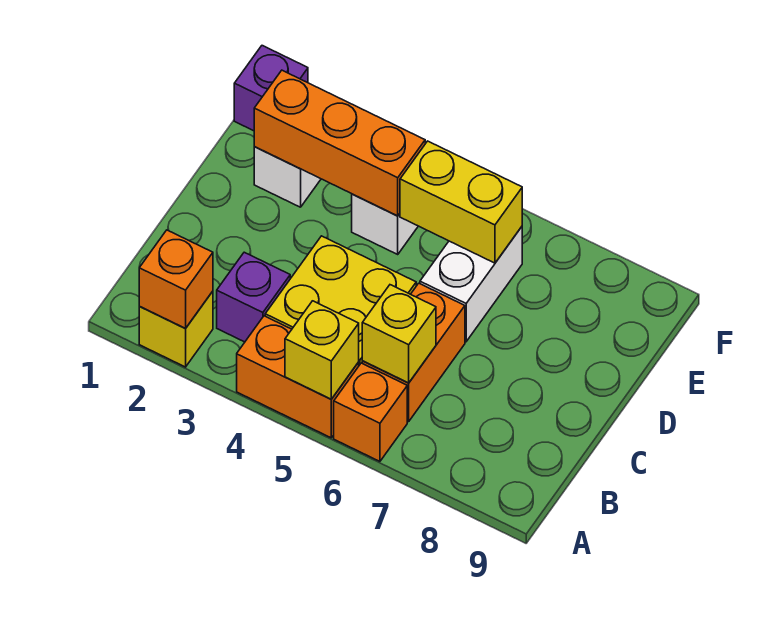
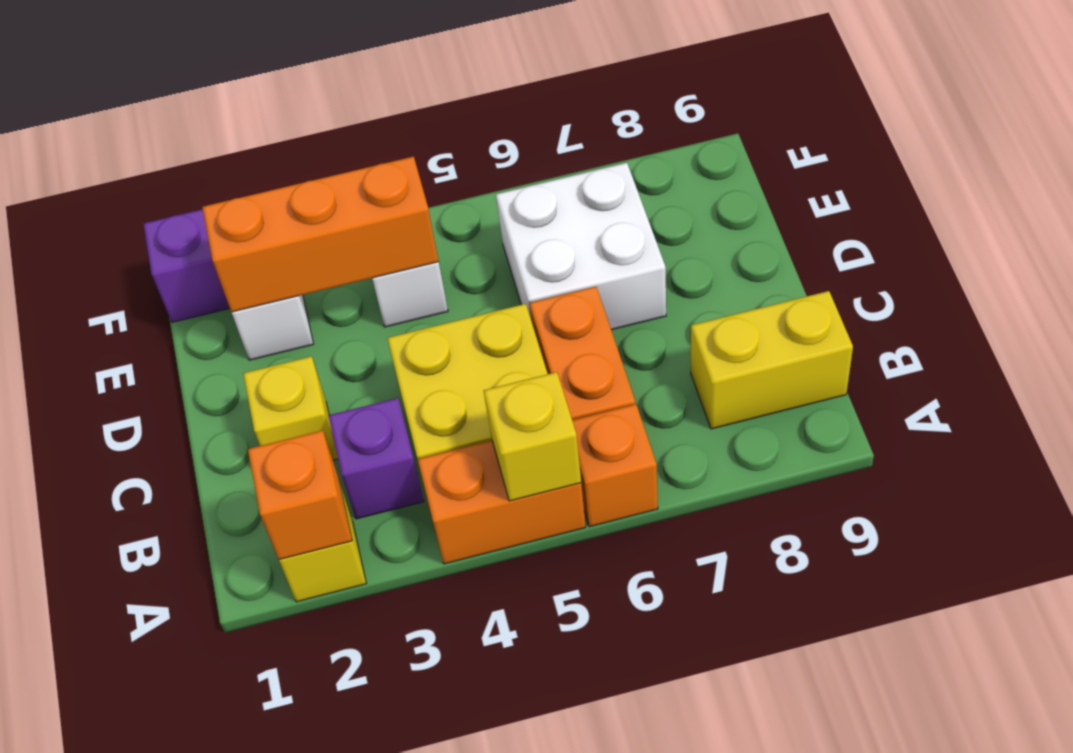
yellow 1x1 brick [362,285,436,383] -> yellow 1x1 brick moved to [243,356,338,460]
white 1x2 brick [420,227,522,342] -> white 2x2 brick [496,163,666,330]
yellow 1x2 brick [400,141,522,263] -> yellow 1x2 brick moved to [691,291,853,429]

